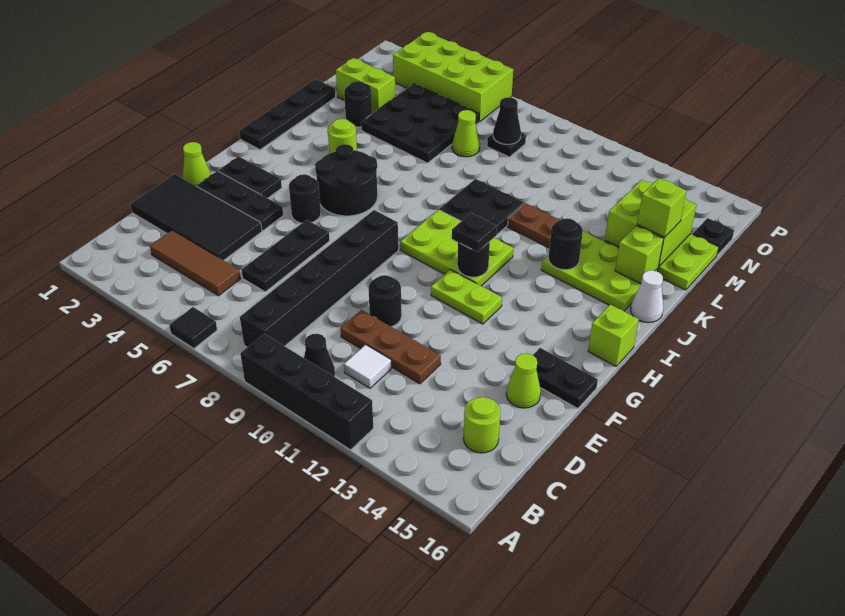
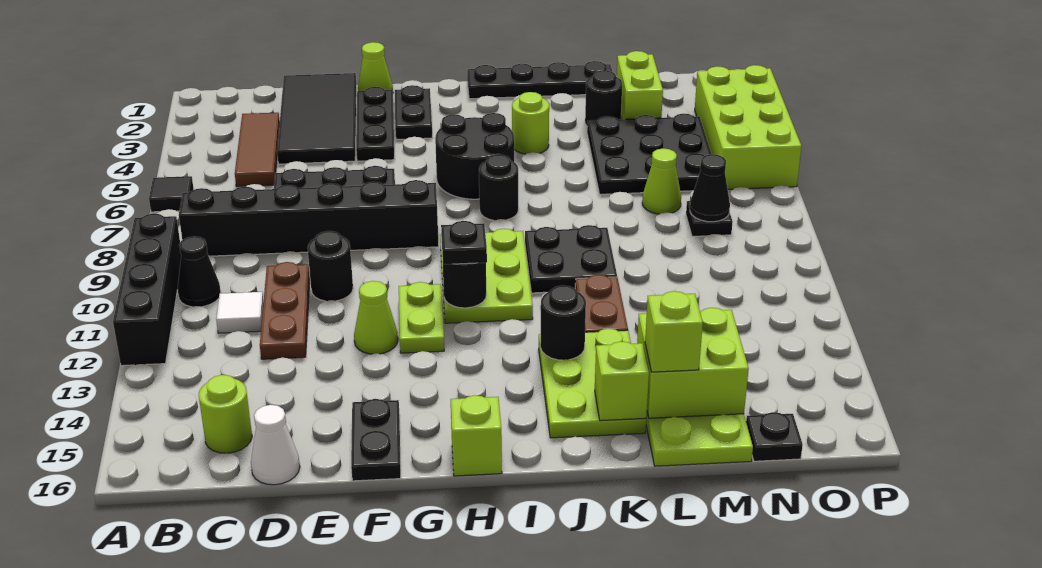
lime 1x1 cone [506,353,541,408] -> lime 1x1 cone moved to [354,281,398,354]
black 1x1 round brick [289,174,321,223] -> black 1x1 round brick moved to [479,155,518,220]
white 1x1 cone [631,270,663,323] -> white 1x1 cone moved to [251,405,300,485]

